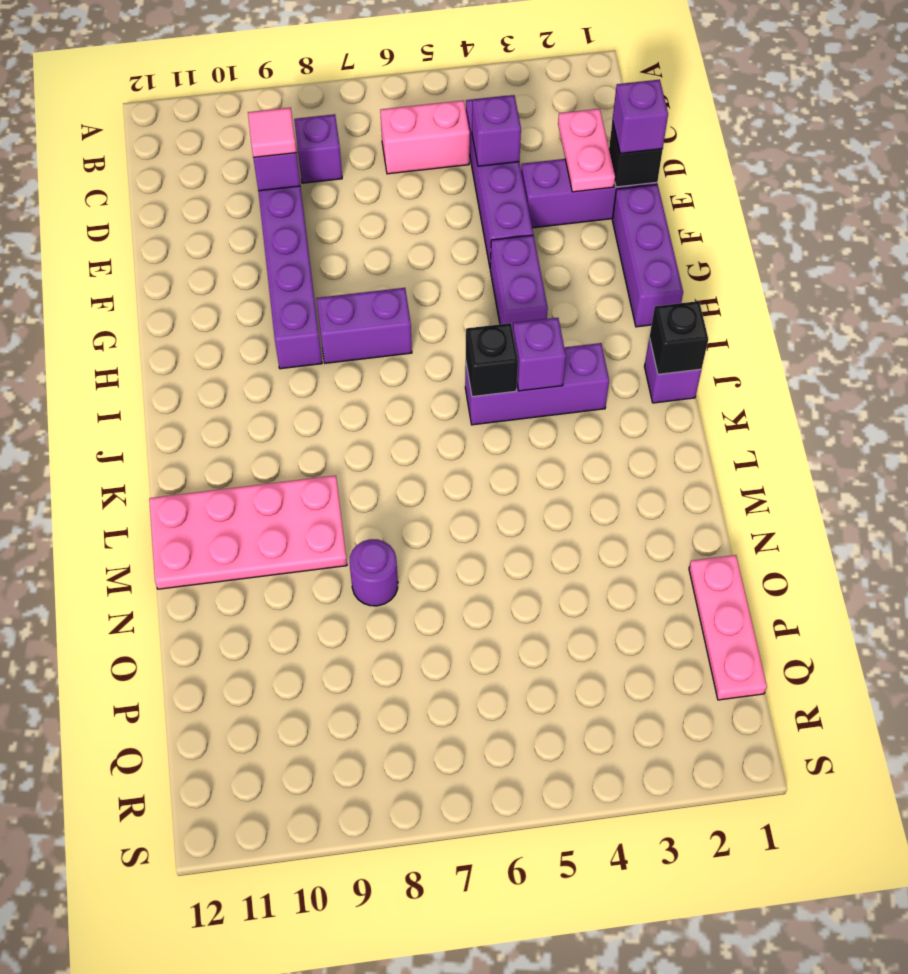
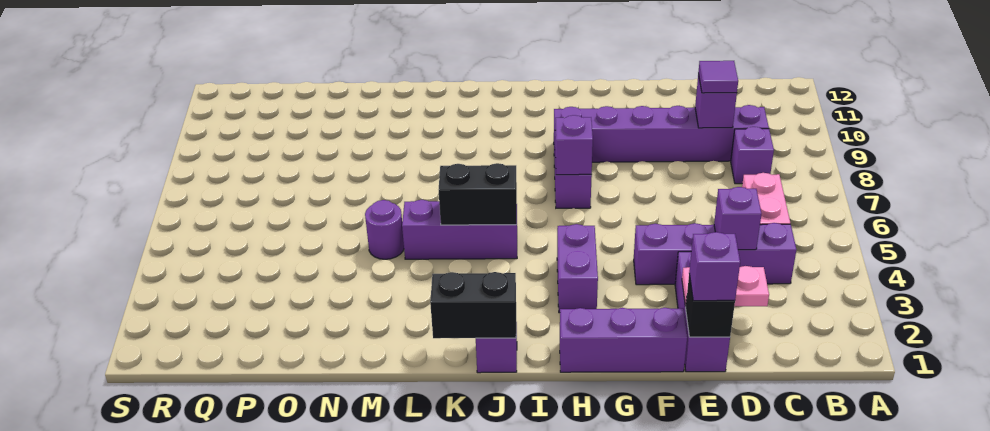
pink 1x1 tile [248,108,296,157] -> purple 1x1 tile [698,61,738,93]
purple 1x2 brick [490,235,548,331] -> purple 1x2 brick turned to [557,224,598,313]
black 1x1 brick [650,301,708,374] -> black 1x2 brick [430,272,516,338]
purple 1x3 brick [465,343,609,425] -> purple 1x3 brick turned to [402,200,517,259]
purple 1x1 brick [513,318,566,391] -> purple 1x1 brick moved to [555,115,593,175]
black 1x1 brick [466,323,518,397] -> black 1x2 brick [439,163,517,225]
pink 2x4 plate [149,475,347,589] -> none
purple 1x1 round brick [349,539,398,606] -> purple 1x1 round brick moved to [365,200,404,259]
pink 1x3 plate [689,555,767,700] -> none

